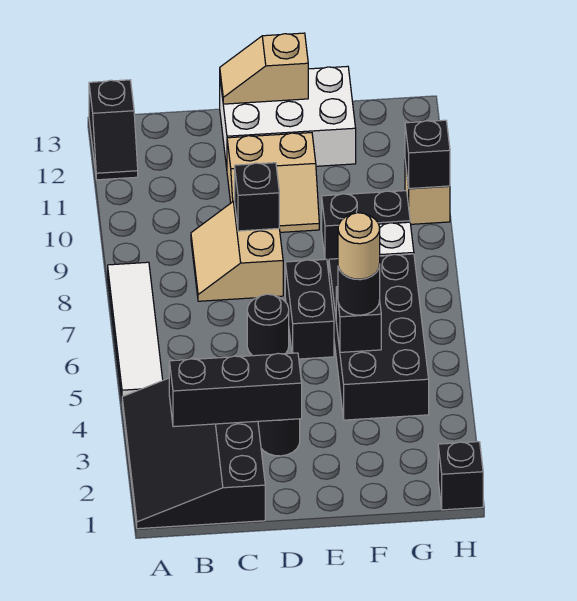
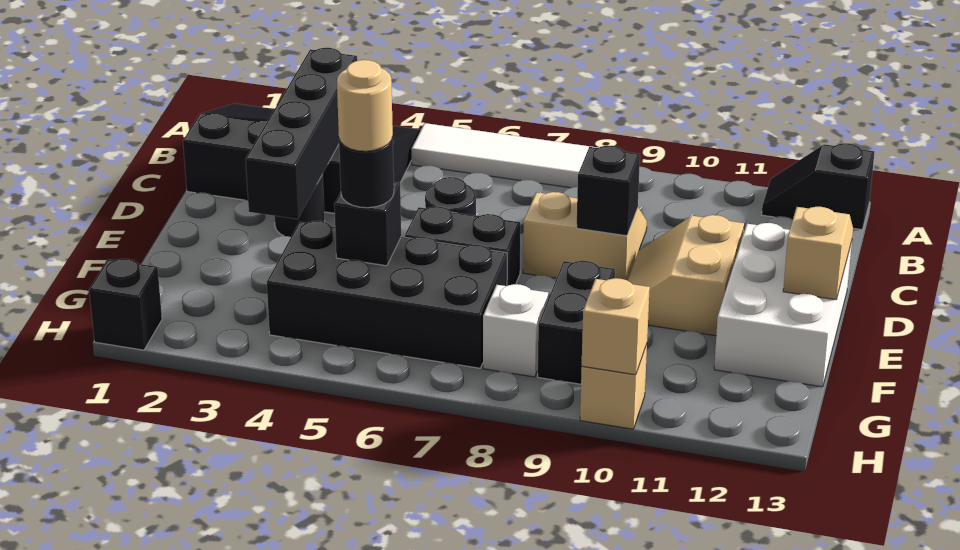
black 1x3 brick [169,353,302,427] -> black 1x4 brick [246,48,357,219]
black 1x1 brick [405,120,450,189] -> tan 1x1 brick [582,278,650,375]

